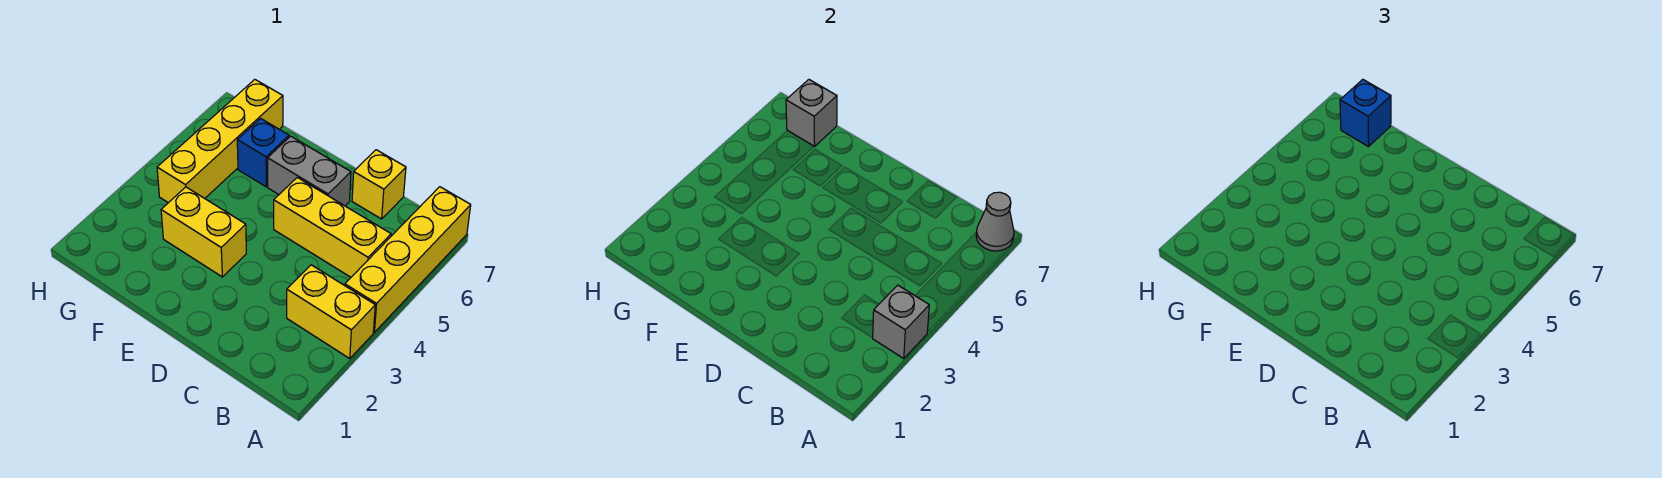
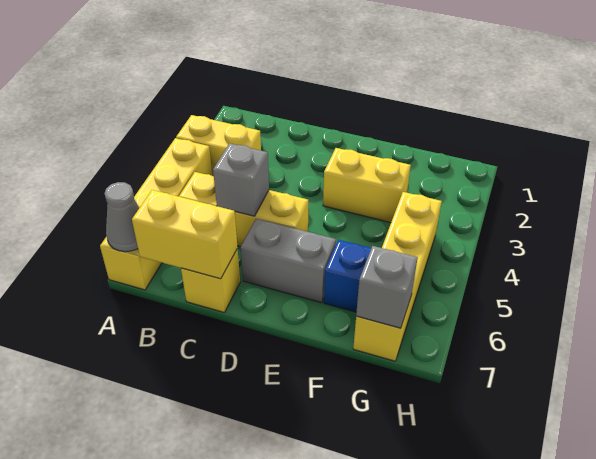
grey 1x1 brick [873,285,929,358] -> grey 1x1 brick moved to [213,143,269,216]
none -> yellow 1x2 brick [132,190,238,279]
blue 1x1 brick [1340,80,1391,147] -> none

